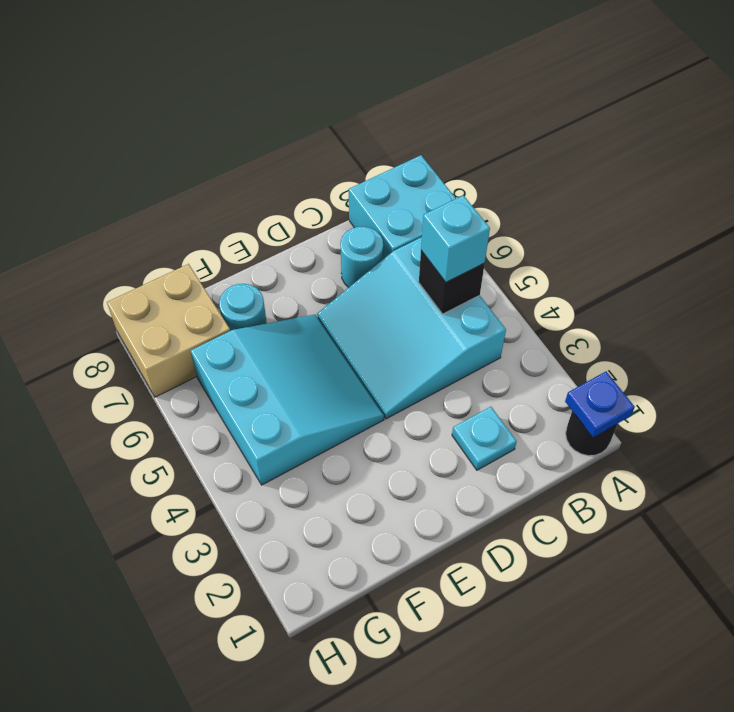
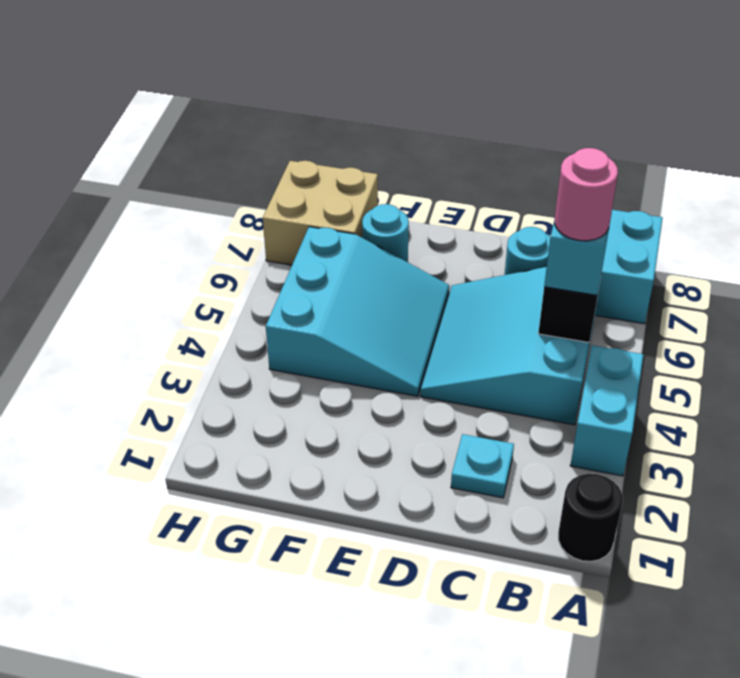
blue 1x1 plate [565,372,635,437] -> none
none -> cyan 1x2 brick [570,345,643,476]
none -> pink 1x1 round brick [555,148,618,241]

